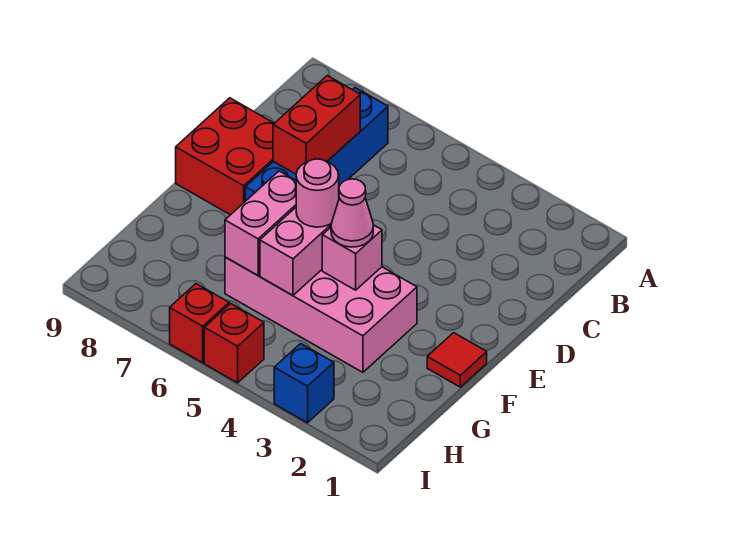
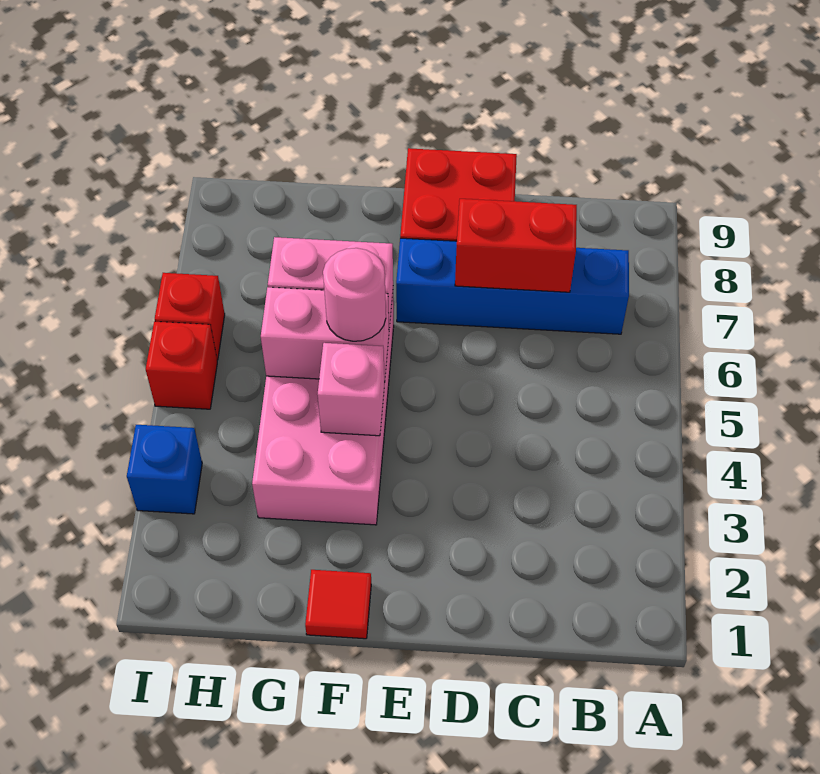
pink 1x1 cone [331,179,373,247] -> none

